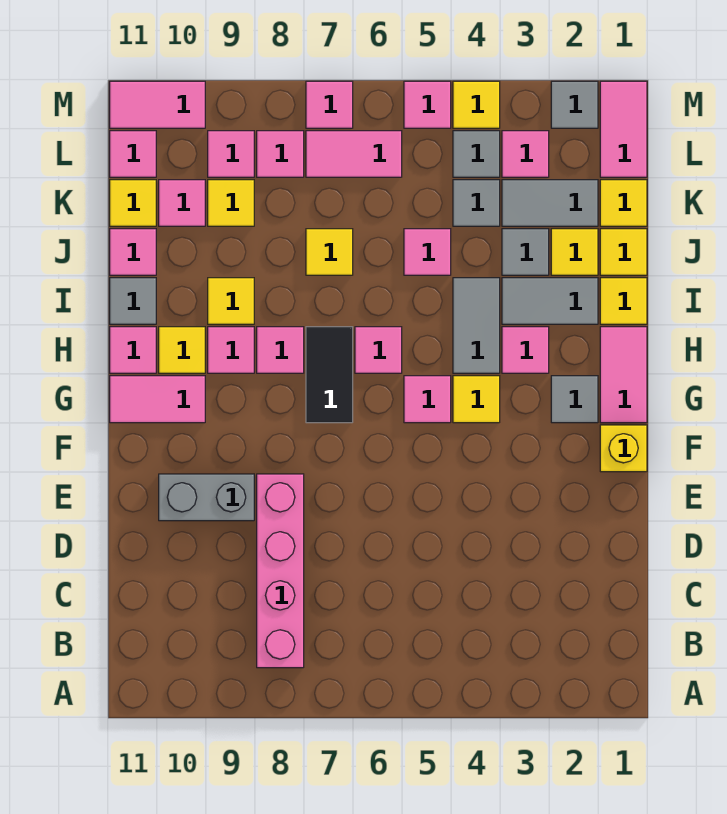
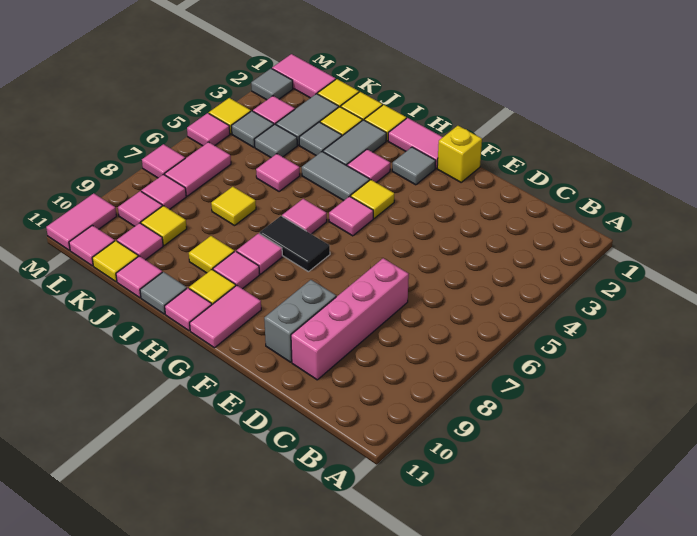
pink 1x4 brick [257,474,304,668] -> pink 1x4 brick turned to [291,258,409,380]

